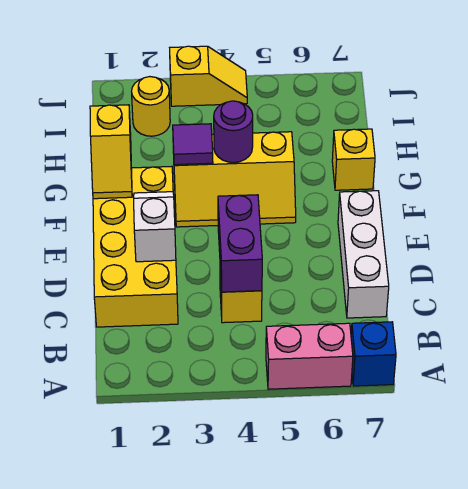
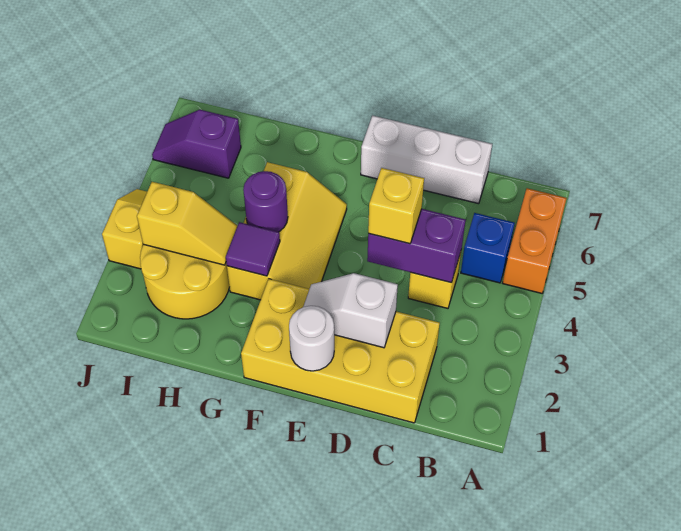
pink 1x2 brick [266,323,353,389] -> orange 1x2 brick [503,188,567,293]
blue 1x1 brick [351,322,396,386] -> blue 1x1 brick moved to [461,213,515,283]
none -> white 1x1 round brick [289,306,334,371]
yellow 1x2 slope [90,105,132,199] -> yellow 1x2 slope moved to [137,182,237,265]
yellow 1x1 brick [332,129,375,190] -> yellow 1x1 brick moved to [368,168,424,244]
yellow 1x1 round brick [132,77,170,136] -> yellow 2x2 round brick [140,244,230,319]
none -> purple 1x2 slope [152,110,241,178]

